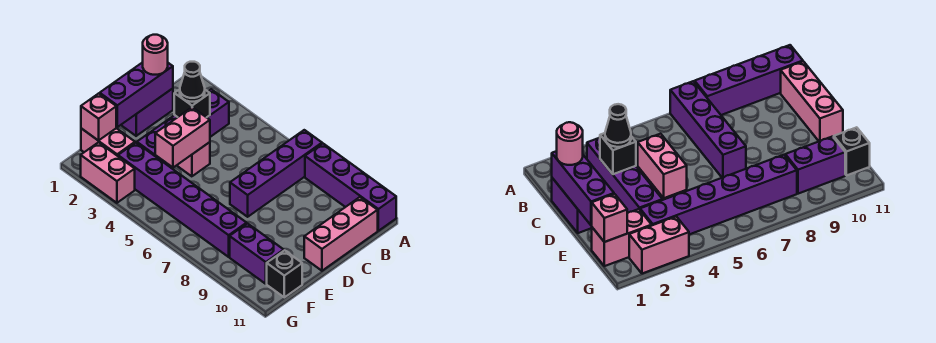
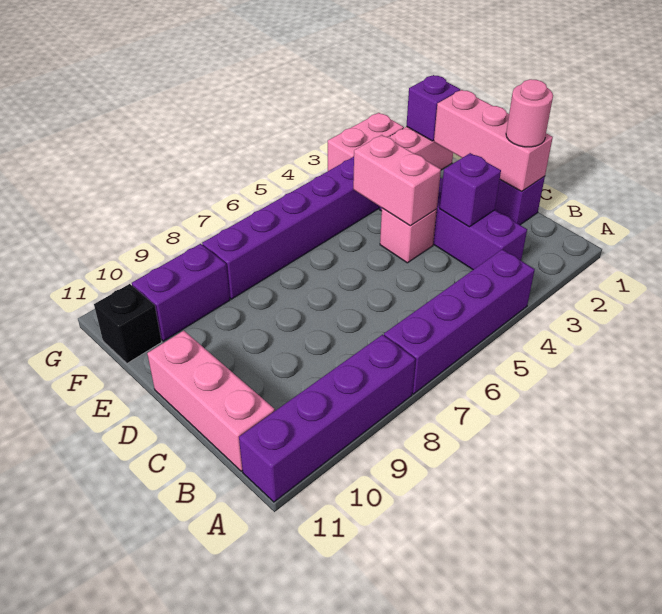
purple 1x4 brick [230,130,322,217] -> purple 1x4 brick turned to [384,249,535,394]
purple 1x3 brick [100,62,173,127] -> pink 1x3 brick [434,90,553,191]
black 1x1 brick [174,89,210,118] -> purple 1x1 brick [440,153,501,227]
black 1x1 cone [180,62,205,102] -> none
pink 1x1 brick [81,93,116,141] -> purple 1x1 brick [406,75,460,141]

